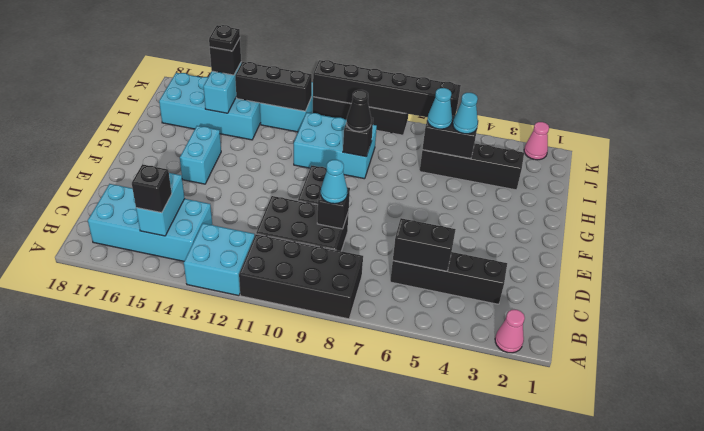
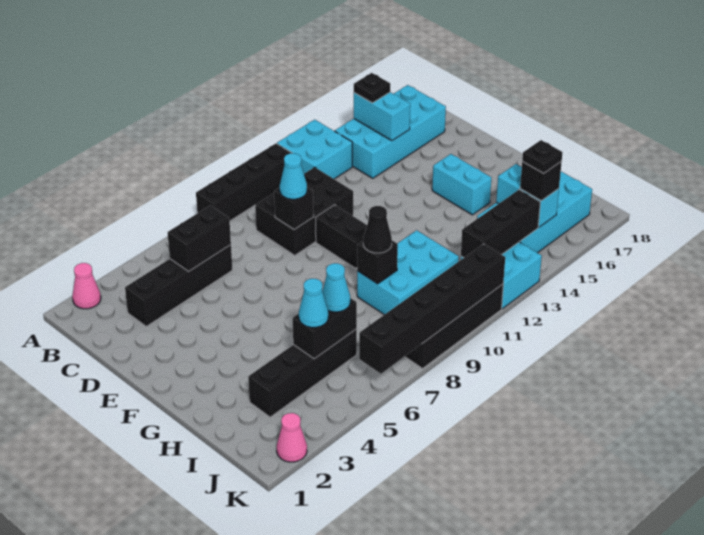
black 2x4 brick [239,234,363,319] -> black 1x4 brick [196,144,291,221]
black 1x1 brick [132,164,172,213] -> black 1x1 plate [354,73,390,103]

